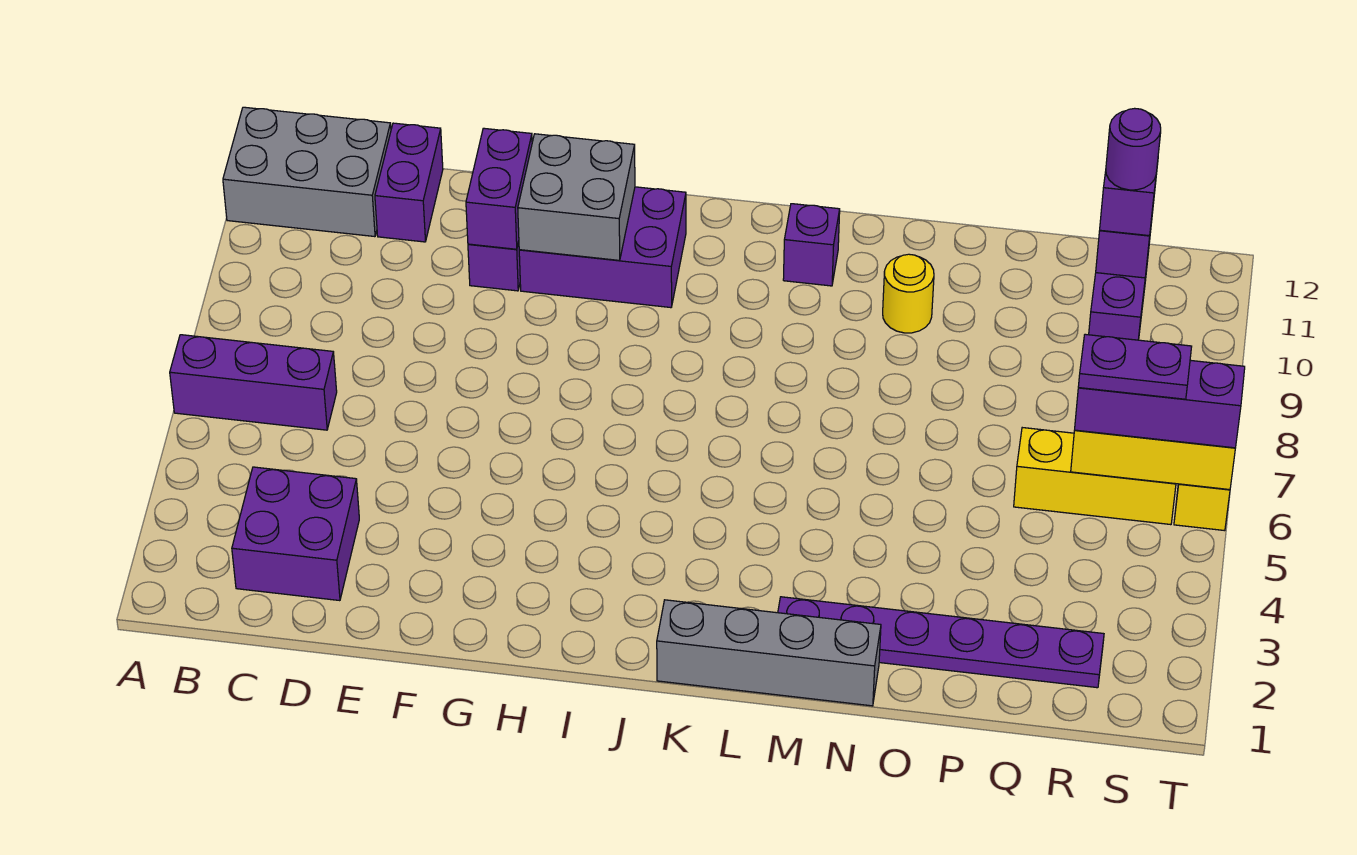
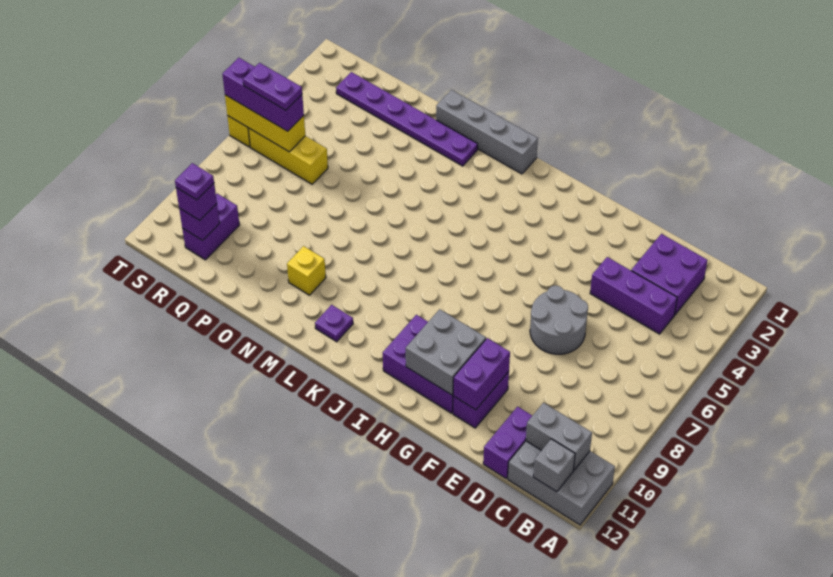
purple 1x3 brick [170,335,337,430] -> purple 1x3 brick moved to [590,257,677,334]
none -> grey 1x2 brick [526,403,592,470]
none -> grey 1x1 brick [533,439,575,492]
none -> grey 2x2 round brick [530,286,588,354]
purple 1x1 brick [783,204,840,286] -> purple 1x1 plate [315,305,353,342]
yellow 1x1 round brick [883,254,934,333] -> yellow 1x1 brick [287,246,326,295]
purple 1x1 round brick [1106,108,1161,190] -> purple 1x1 plate [175,163,214,200]

